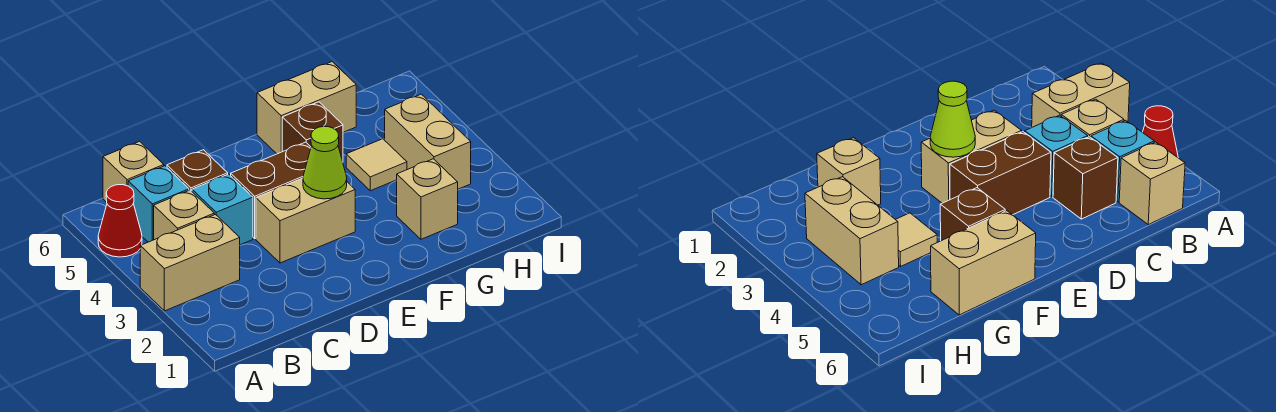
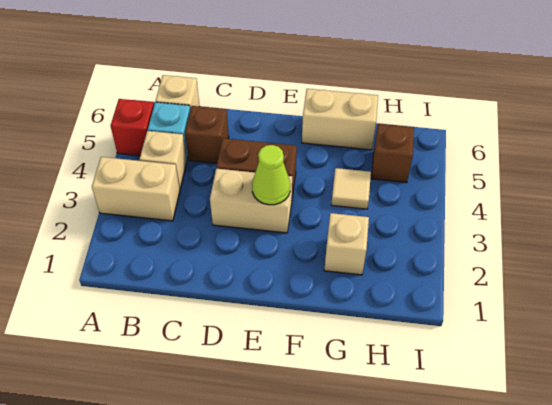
red 1x1 cone [98,185,142,257] -> red 1x1 brick [111,99,154,156]
cyan 1x1 brick [192,174,253,245] -> none
brown 1x1 brick [282,102,343,162] -> brown 1x1 brick moved to [372,124,414,183]
tan 1x2 brick [385,94,471,189] -> none

